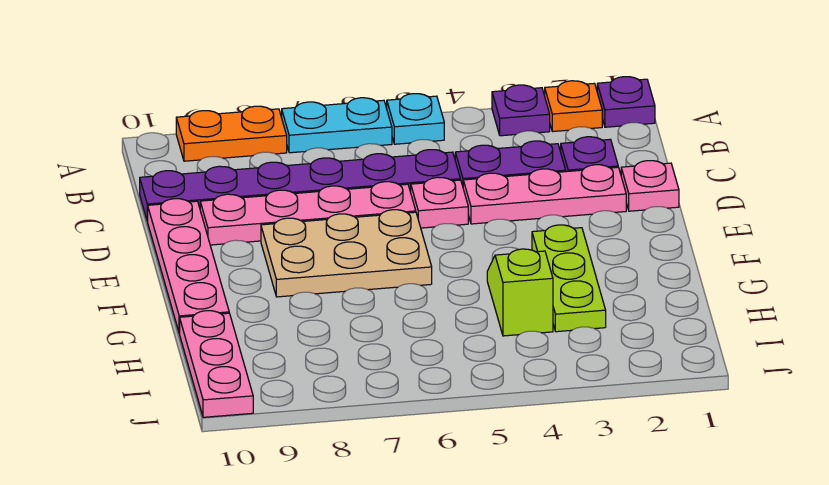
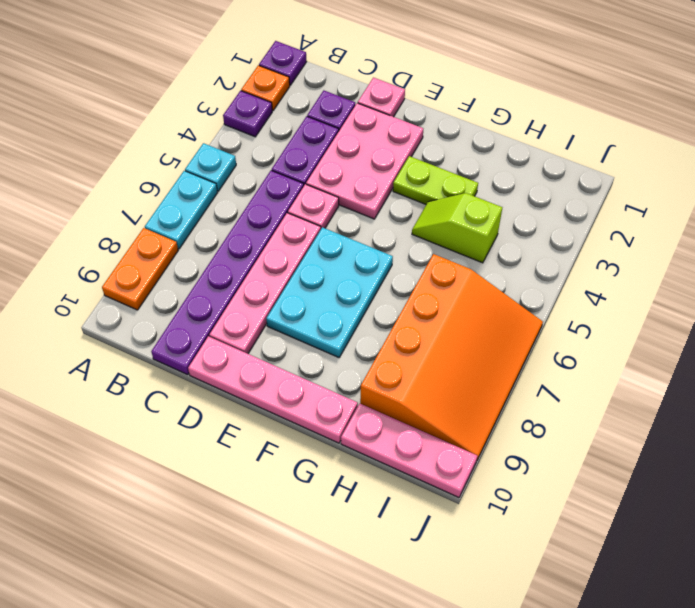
pink 1x3 plate [463,165,626,224] -> pink 2x3 plate [306,103,423,219]
tan 2x3 plate [261,210,432,297] -> cyan 2x3 plate [266,227,393,357]
lime 1x3 plate [532,225,606,332] -> lime 1x2 plate [393,156,478,204]
none -> orange 3x4 slope [360,254,543,460]

